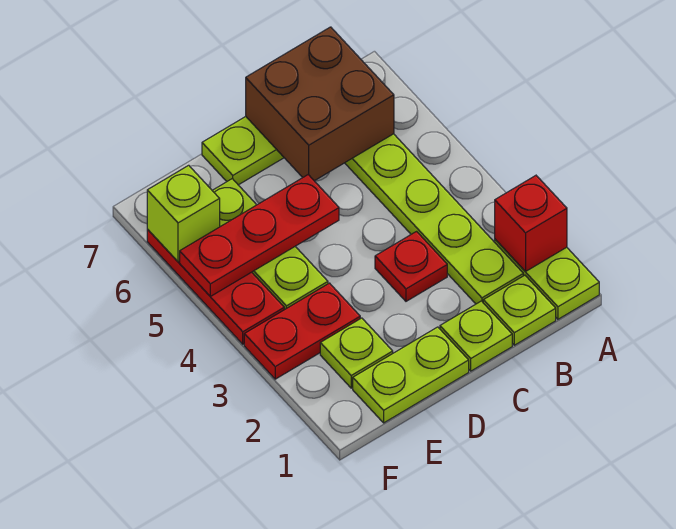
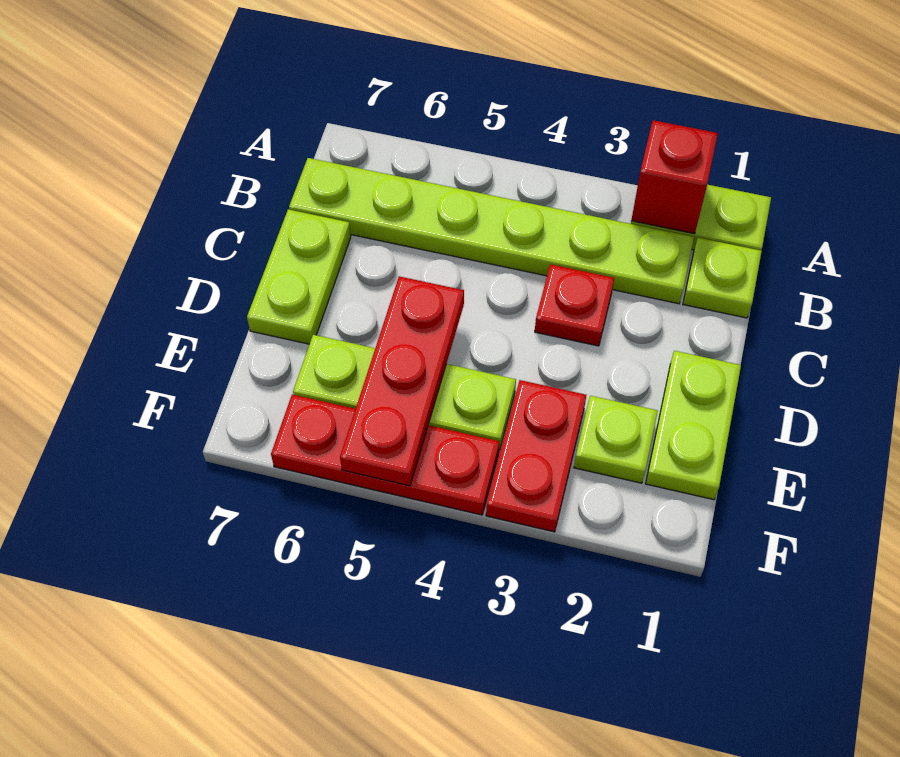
brown 2x2 brick [246,27,394,181] -> none
lime 1x1 plate [440,301,512,371] -> none
lime 1x1 brick [147,165,220,262] -> none

